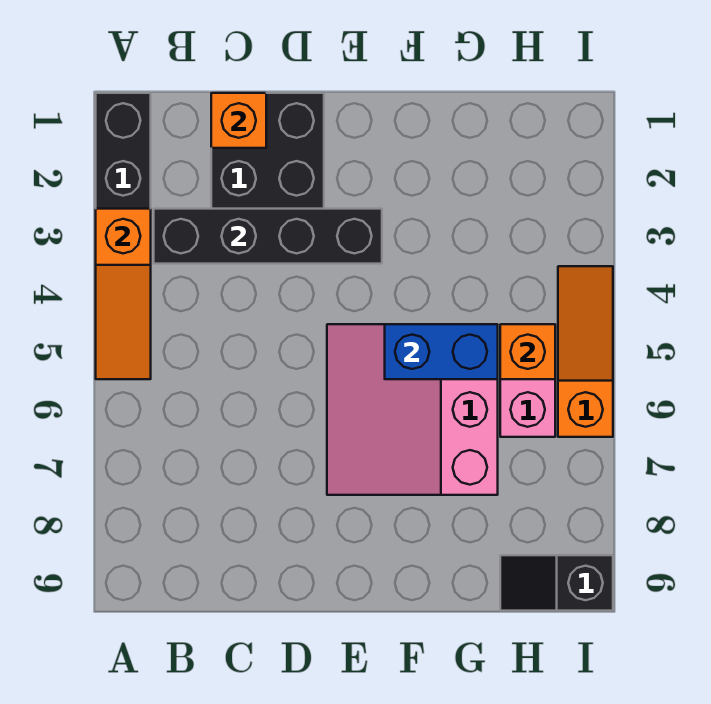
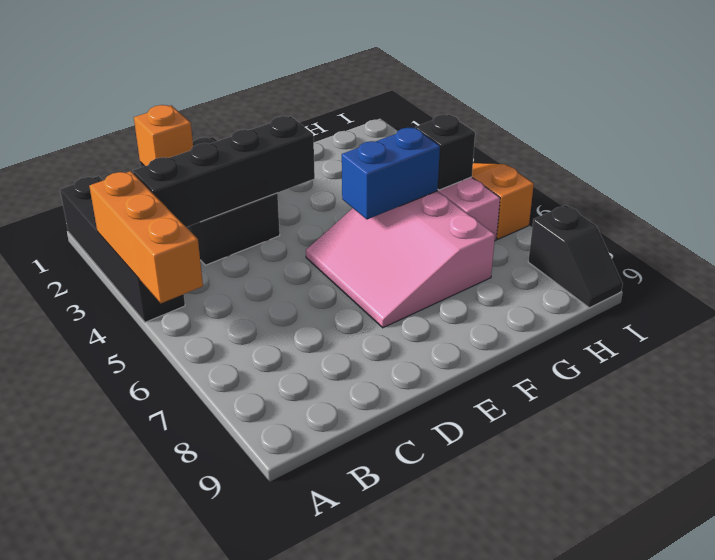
orange 1x3 slope [96,209,151,379] -> orange 1x3 brick [89,171,203,303]
orange 1x1 brick [500,324,555,379] -> black 1x1 brick [415,114,475,190]
black 1x2 slope [500,555,613,611] -> black 1x2 slope turned to [528,205,623,308]

